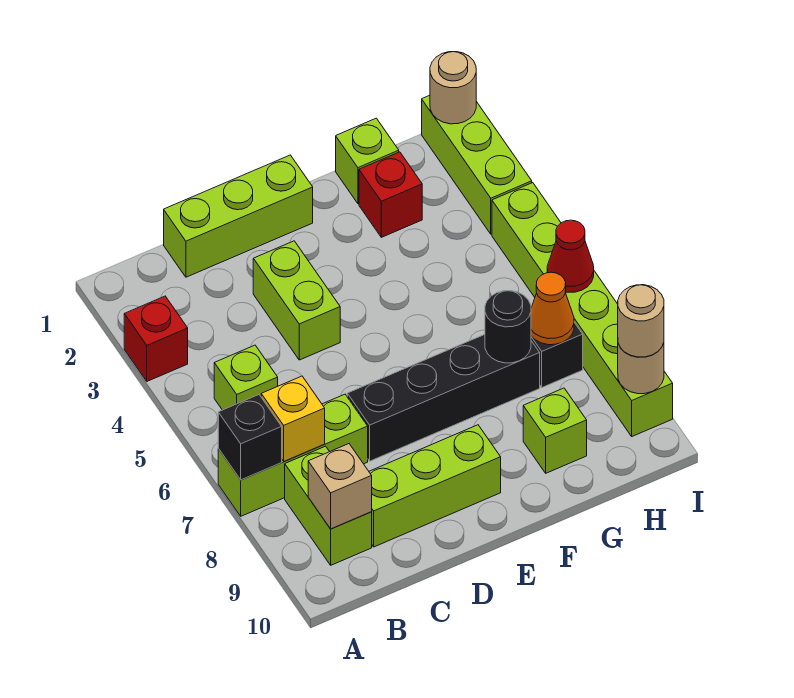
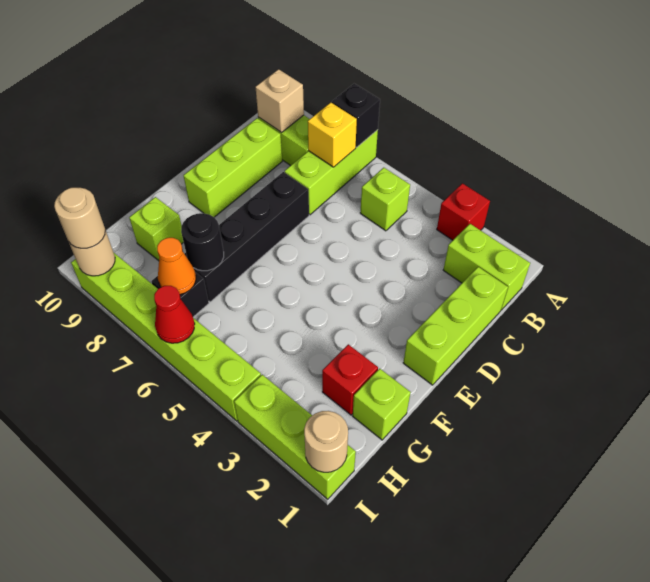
lime 1x2 brick [253,241,340,360] -> lime 1x2 brick moved to [443,224,530,310]

